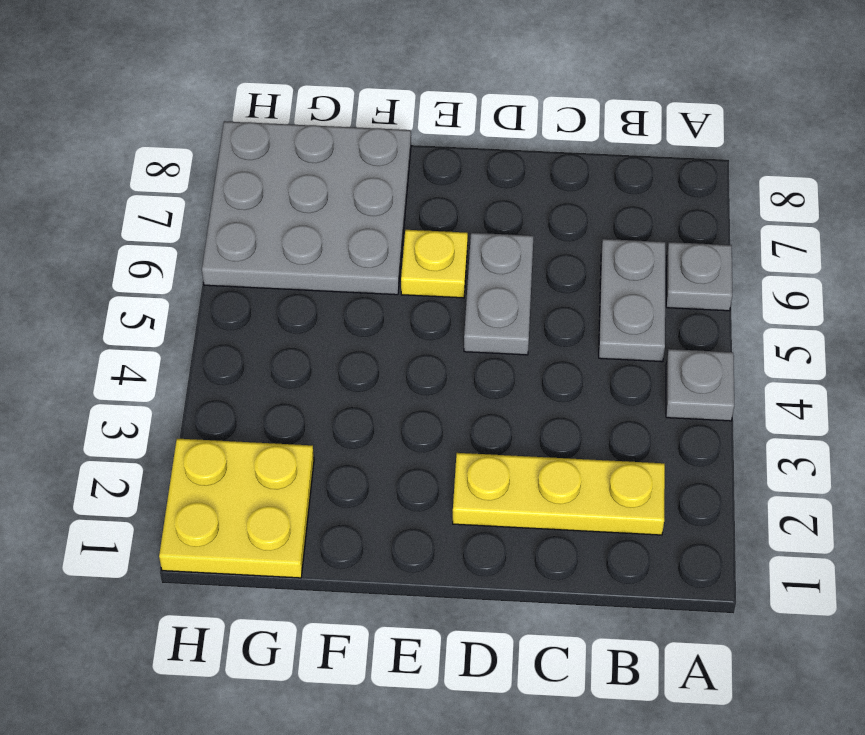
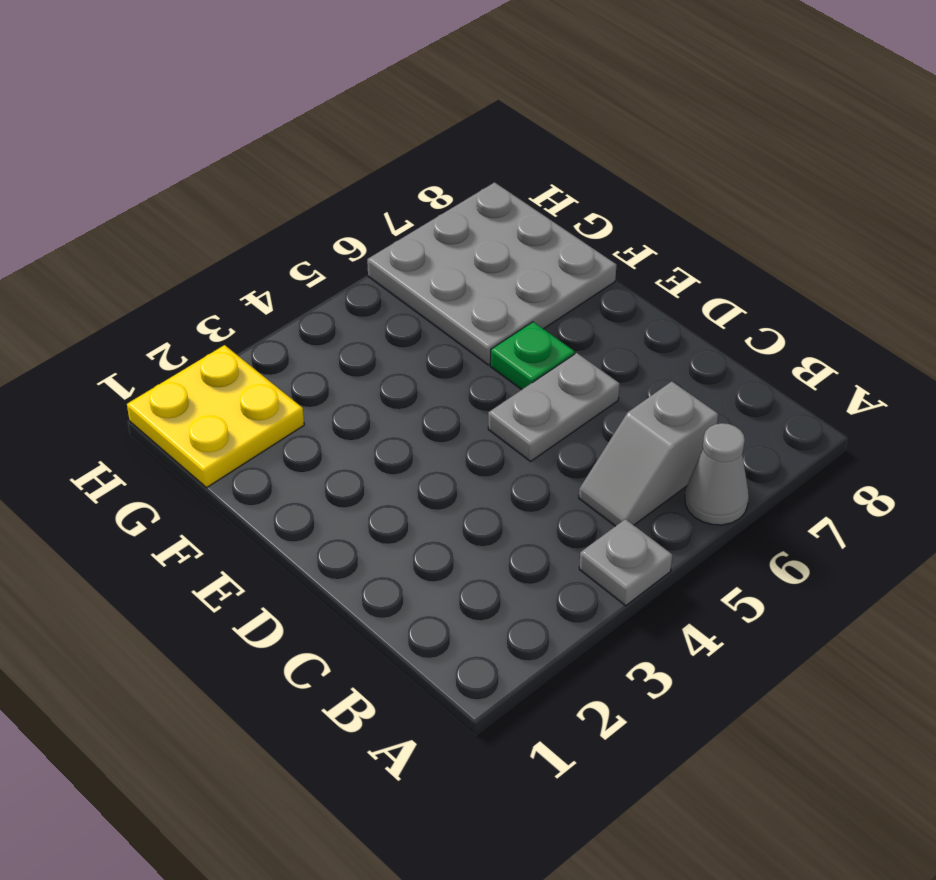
grey 1x1 plate [666,242,732,311] -> grey 1x1 cone [685,423,749,525]
yellow 1x3 plate [453,453,665,535] -> none
grey 1x2 plate [599,239,665,362] -> grey 1x2 slope [579,381,718,526]
yellow 1x1 plate [401,230,468,298] -> green 1x1 plate [490,322,575,390]

